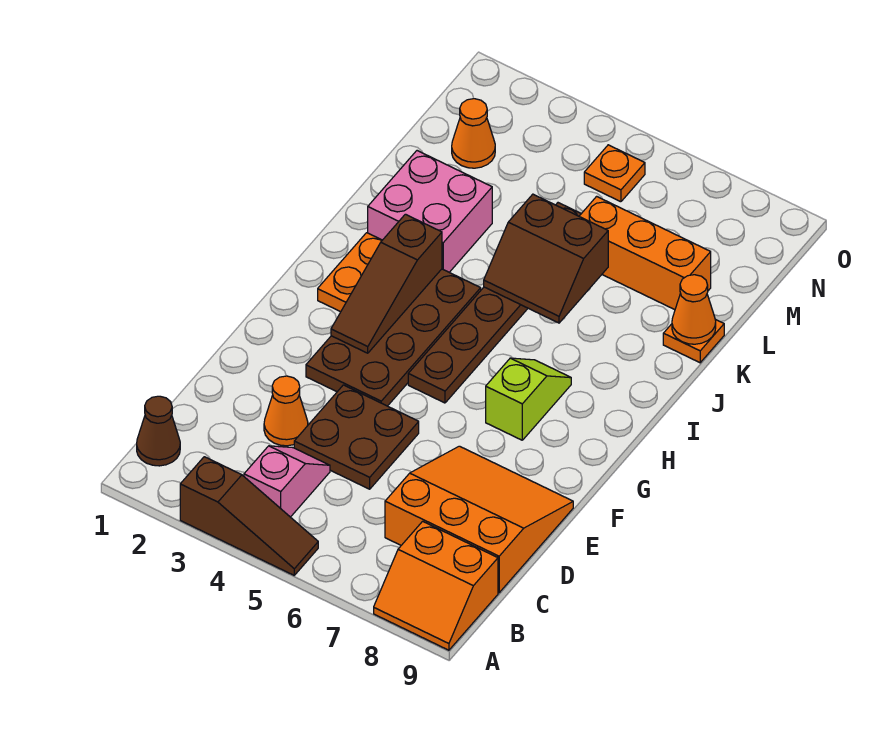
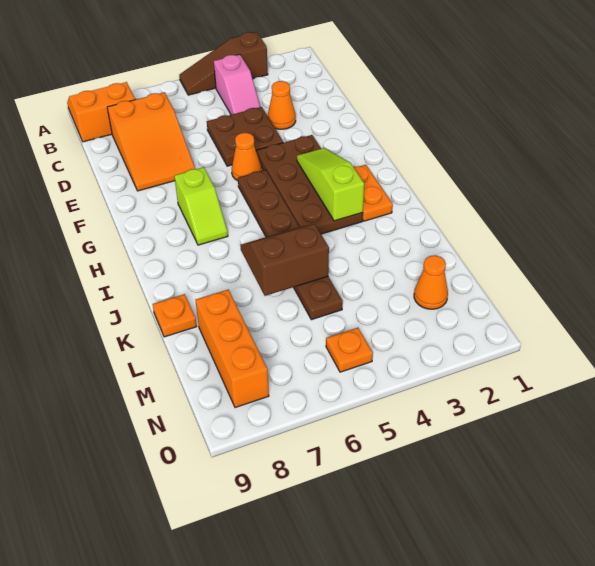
brown 1x1 cone [137,396,180,466] -> none
orange 3x3 slope [385,446,573,593] -> orange 2x3 slope [107,92,195,191]
brown 1x3 slope [331,214,442,353] -> lime 1x3 slope [297,148,364,221]
pink 2x2 brick [368,151,492,272] -> none
orange 1x1 cone [672,275,716,344] -> orange 1x1 cone moved to [232,133,262,181]
orange 1x3 brick [579,196,711,310] -> orange 1x3 brick turned to [196,290,269,408]

